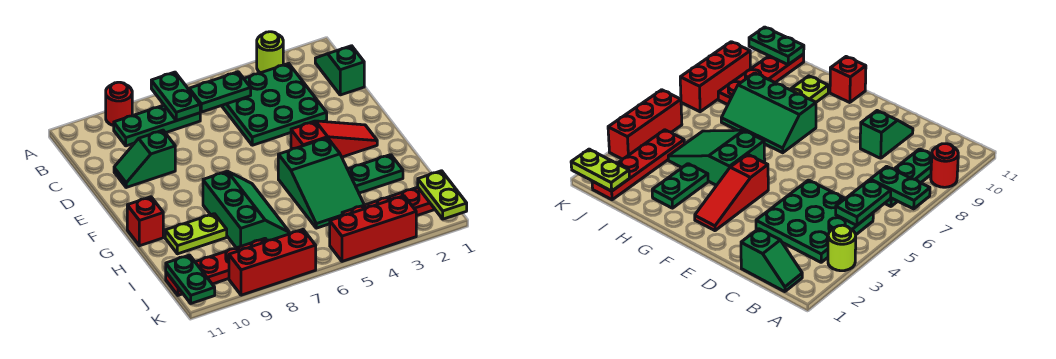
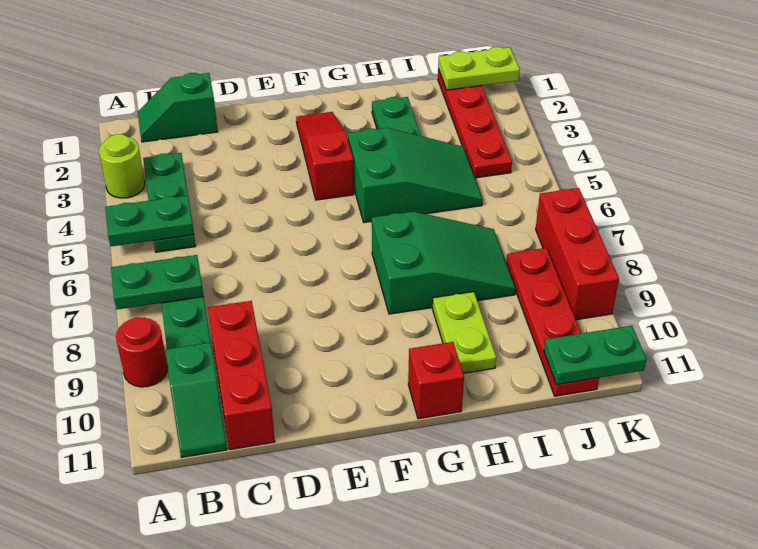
green 3x3 plate [222,63,327,145] -> green 1x3 plate [143,153,196,252]
green 1x2 plate [189,72,251,112] -> green 1x2 plate turned to [105,195,194,247]
green 1x2 slope [114,130,175,187] -> green 1x2 slope moved to [166,342,227,458]
green 2x3 slope [203,171,290,248] -> green 2x3 slope turned to [372,212,516,314]
red 1x3 brick [330,196,416,261] -> red 1x3 brick moved to [208,301,275,449]

